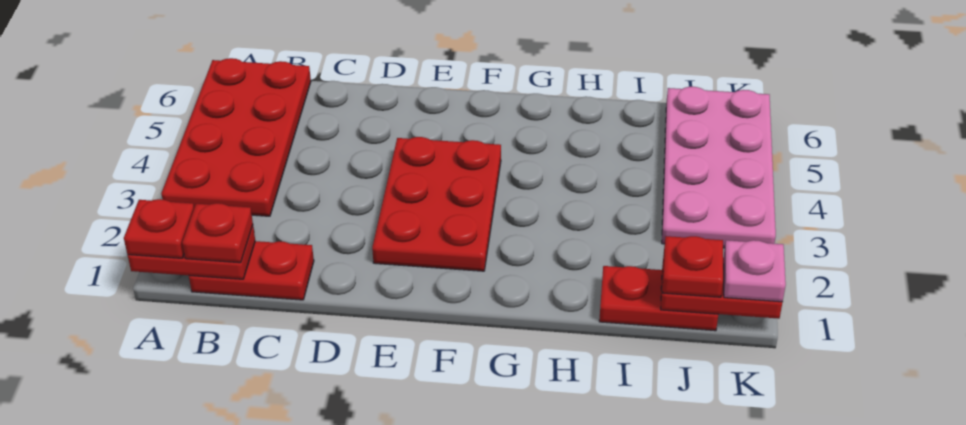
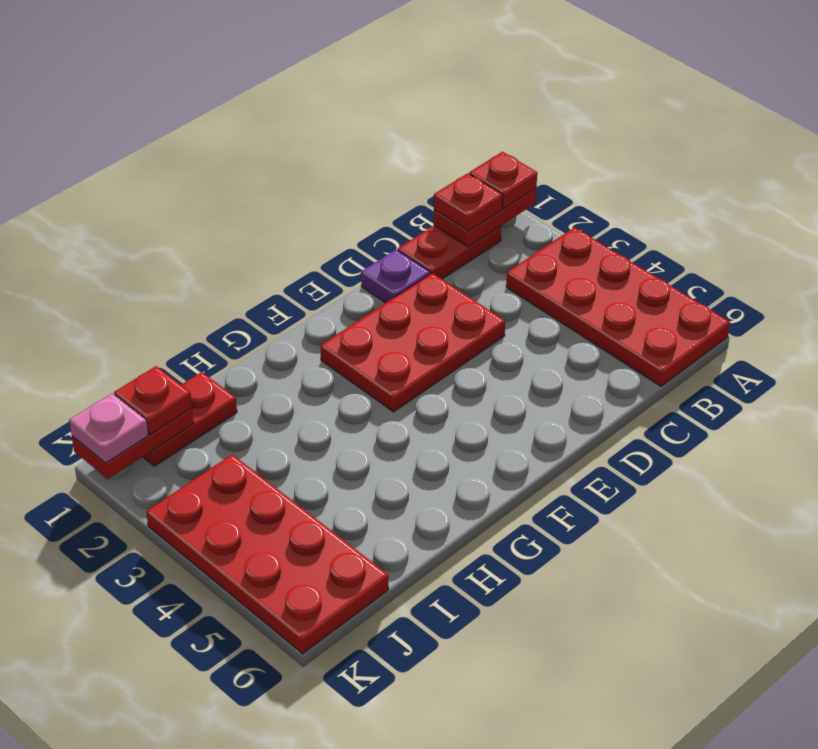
none -> purple 1x1 plate [361,250,430,303]
red 2x3 plate [372,137,501,271] -> red 2x3 plate turned to [320,273,505,412]
pink 2x4 plate [662,87,776,248] -> red 2x4 plate [146,454,388,654]

